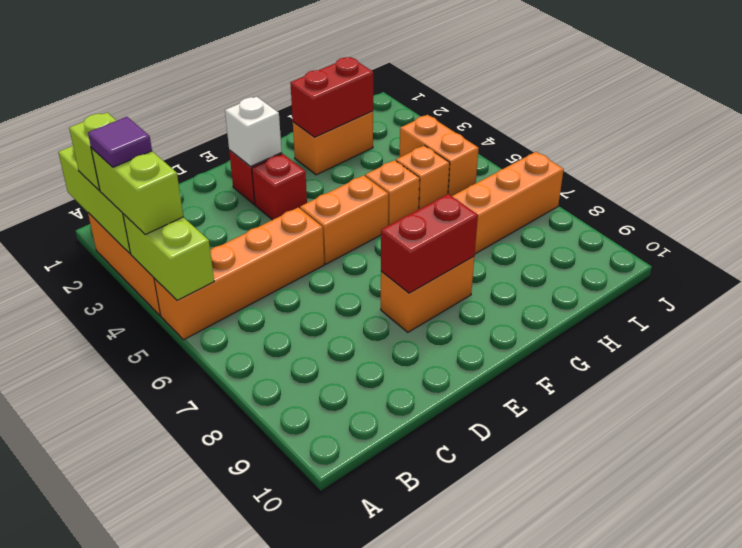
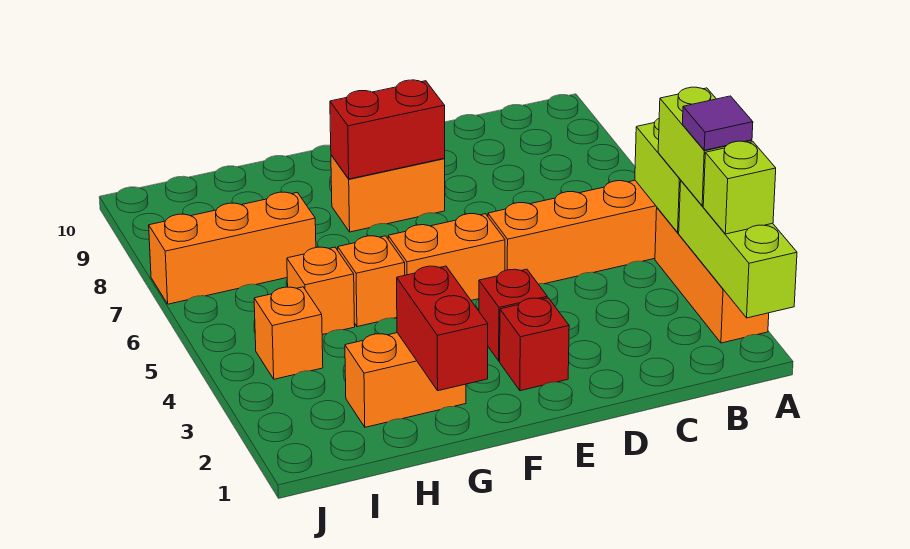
white 1x1 brick [225,97,282,167] -> none
red 1x2 brick [290,57,373,137] -> red 1x2 brick turned to [397,266,488,391]
orange 1x2 brick [400,115,479,196] -> orange 1x1 brick [254,287,323,379]

